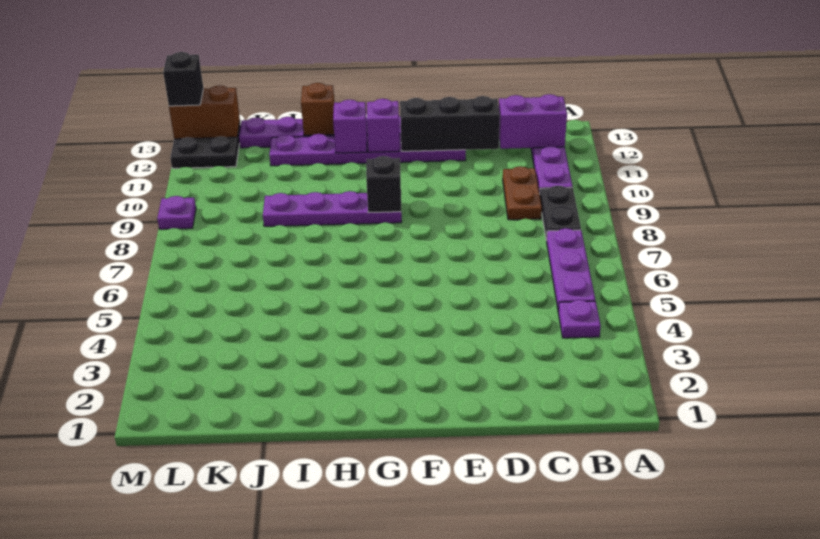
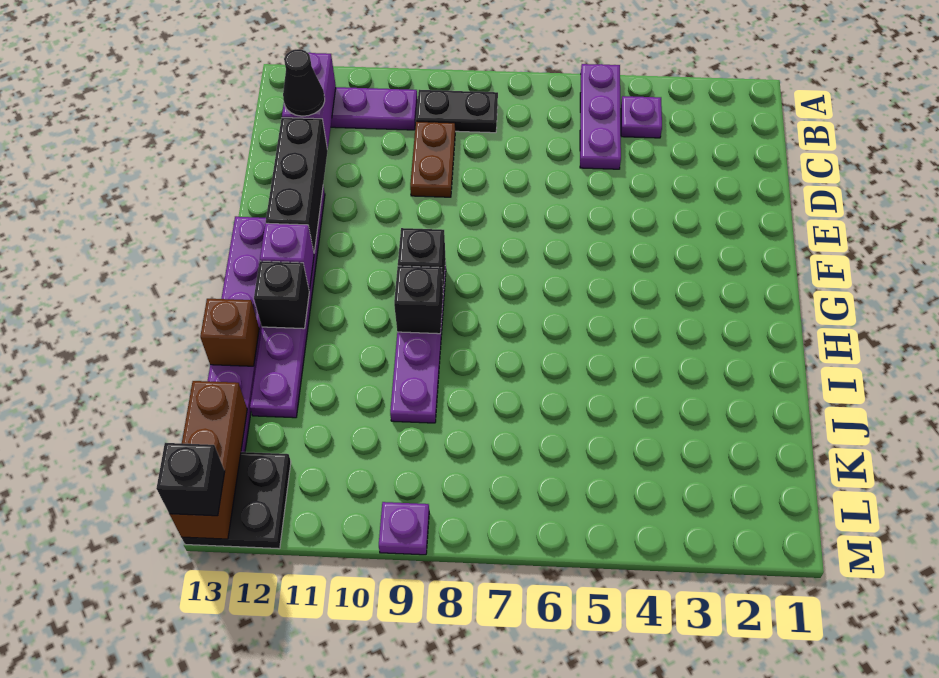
purple 1x3 plate [547,228,595,311] -> purple 1x3 plate turned to [580,64,621,169]
brown 1x2 plate [503,166,542,220] -> brown 1x2 plate turned to [410,121,455,197]
none -> black 1x1 cone [283,49,325,116]
none -> black 1x1 brick [394,266,443,334]
purple 1x1 brick [333,100,367,153] -> black 1x1 brick [254,261,309,329]
brown 1x2 brick [169,85,240,139] -> brown 1x3 brick [170,381,247,539]

